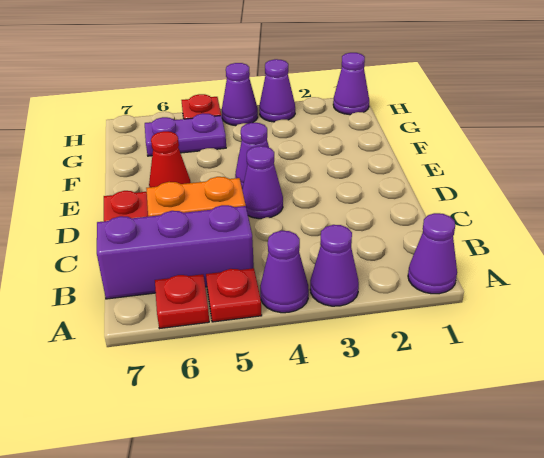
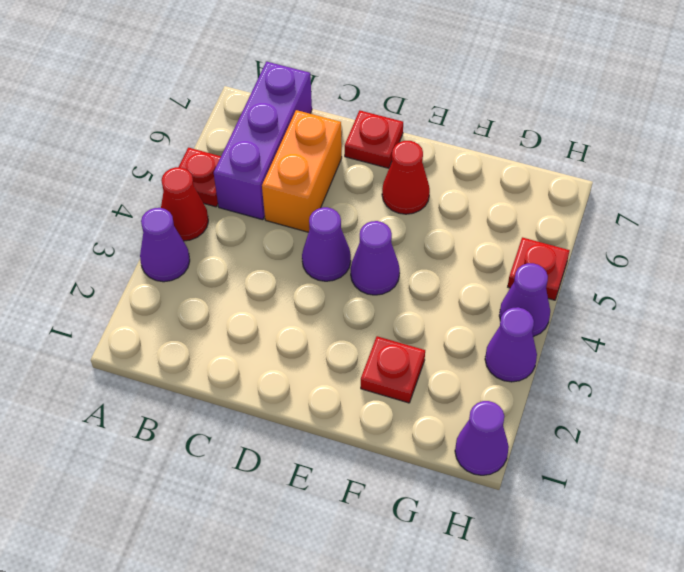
purple 1x1 cone [408,213,457,294] -> none
purple 1x1 cone [260,231,309,313] -> red 1x1 cone [161,167,208,241]
red 1x1 plate [155,274,209,329] -> red 1x1 plate moved to [361,336,425,403]
purple 1x2 plate [145,114,226,156] -> none

